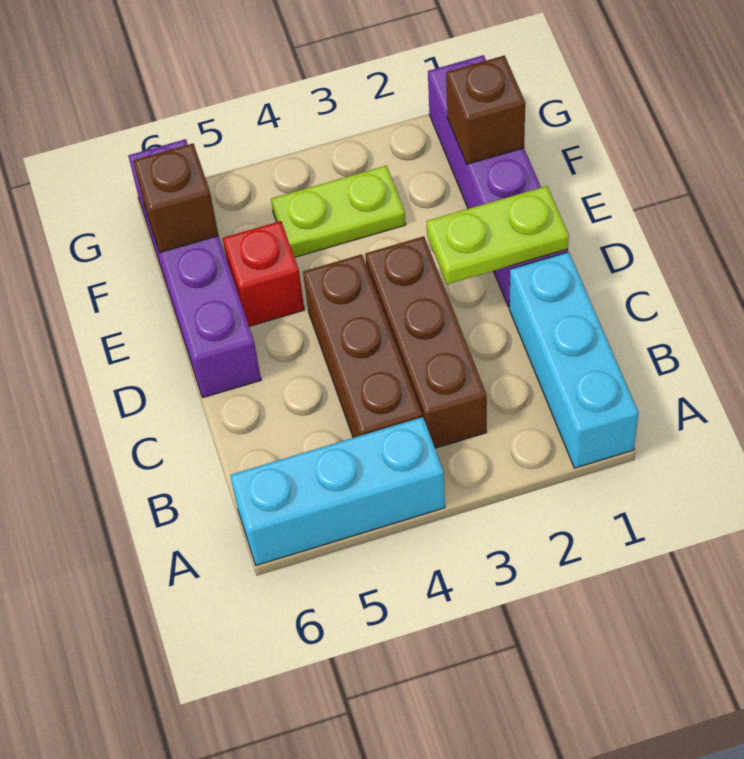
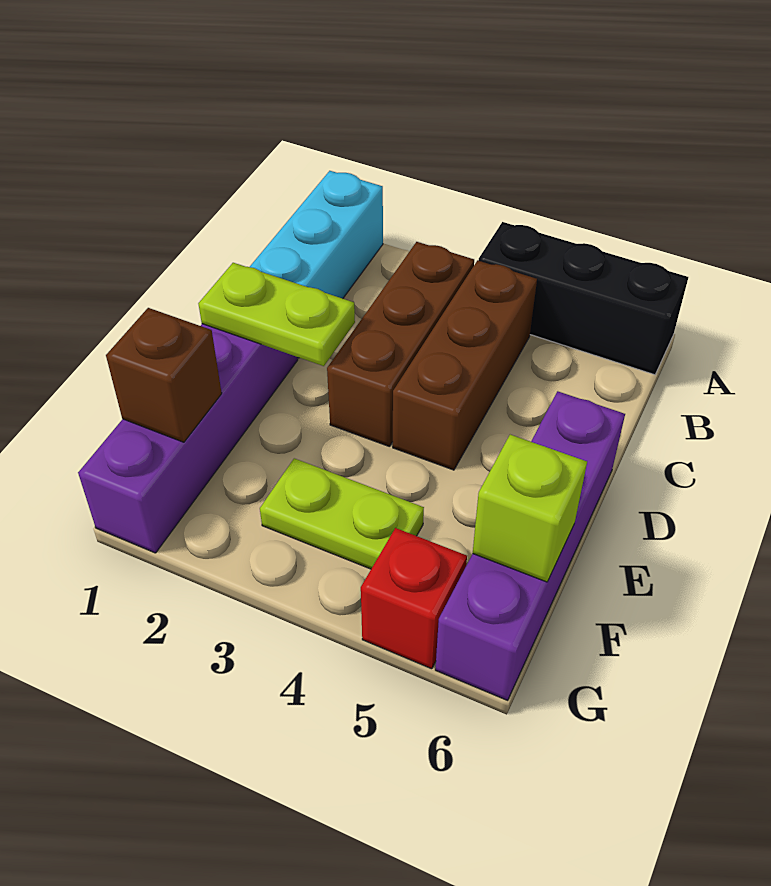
cyan 1x3 brick [230,417,445,565] -> black 1x3 brick [478,222,688,375]
red 1x1 brick [223,221,304,326] -> red 1x1 brick moved to [361,528,467,669]
brown 1x1 brick [133,144,219,253] -> lime 1x1 brick [473,435,587,582]

